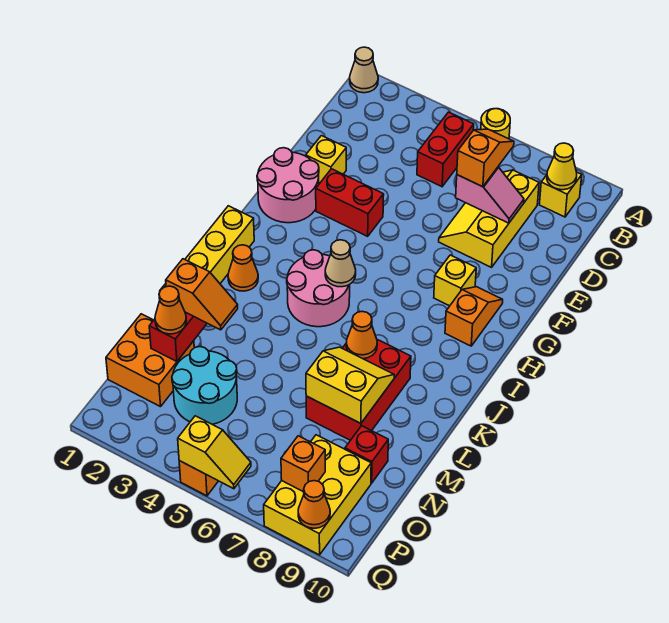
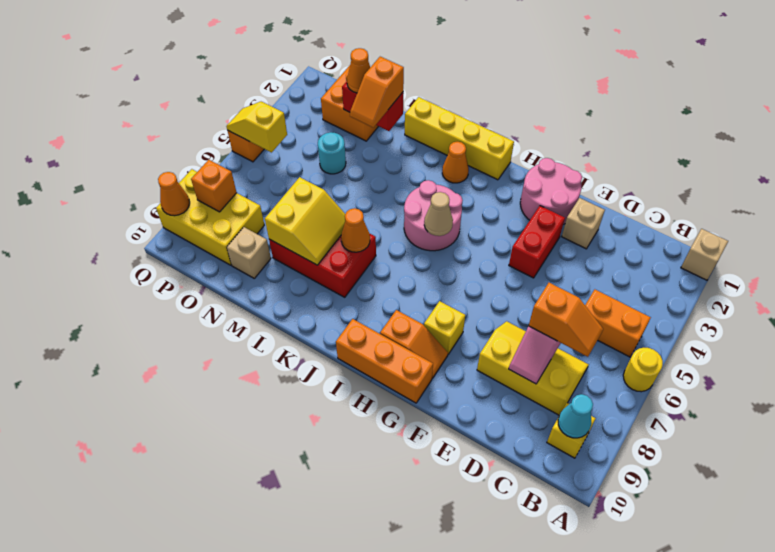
tan 1x1 cone [350,47,378,93] -> tan 1x1 brick [681,229,728,280]
red 1x2 brick [417,112,474,187] -> orange 1x2 brick [585,290,651,357]
yellow 1x1 cone [547,143,577,190] -> cyan 1x1 cone [558,394,593,438]
yellow 1x1 brick [306,136,346,184] -> tan 1x1 brick [562,198,605,249]
none -> orange 1x3 brick [336,319,433,403]
cyan 2x2 round brick [172,347,237,424] -> cyan 1x1 round brick [318,132,346,174]
red 1x1 brick [345,426,388,483] -> tan 1x1 brick [227,227,271,278]
yellow 1x2 slope [178,416,251,489] -> yellow 1x2 slope turned to [226,102,287,152]

